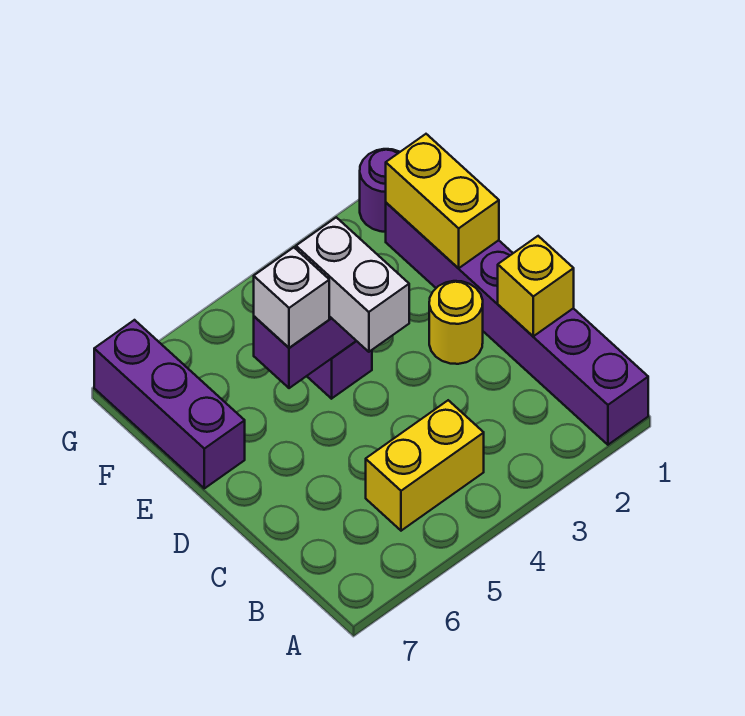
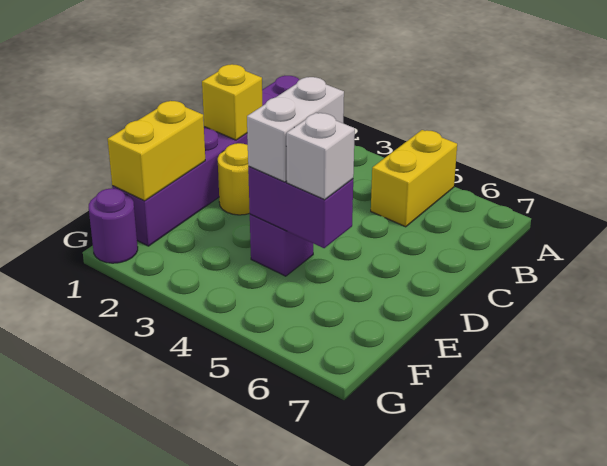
yellow 1x2 brick [366,400,484,531] -> yellow 1x2 brick turned to [371,130,457,227]
purple 1x3 brick [94,320,245,488] -> none

